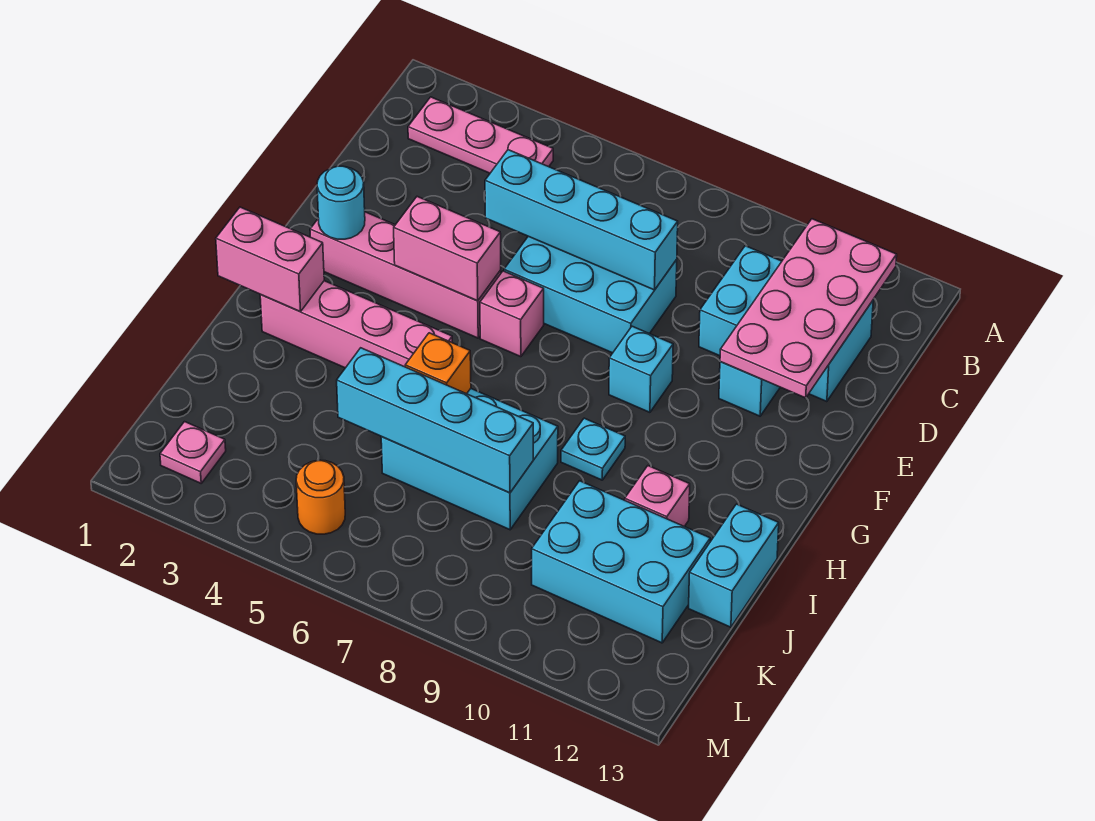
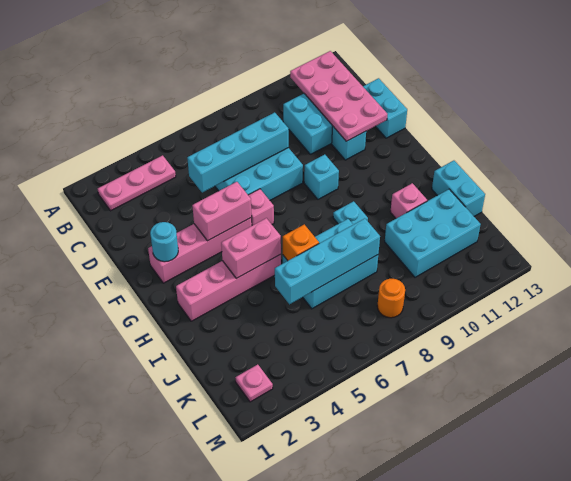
none -> cyan 1x2 brick [363,78,407,138]
pink 1x2 brick [216,207,324,312] -> pink 1x2 brick moved to [221,218,281,279]
orange 1x1 round brick [296,460,345,534] -> orange 1x1 round brick moved to [377,279,405,318]

